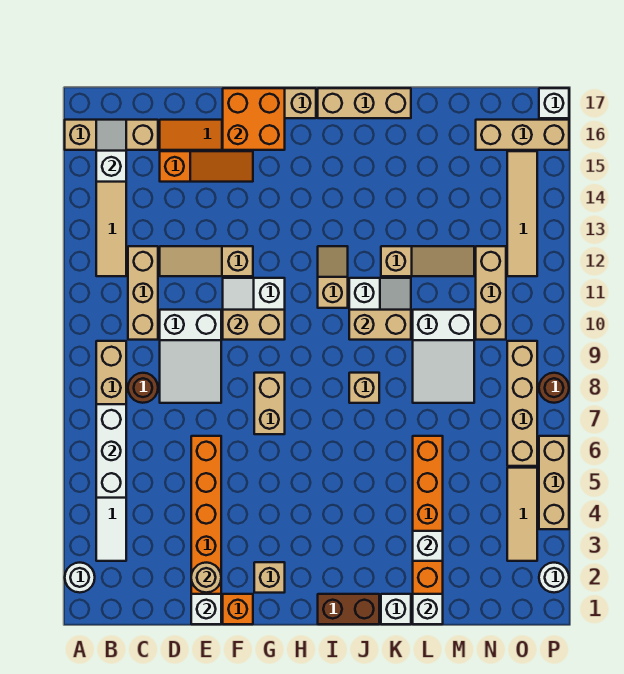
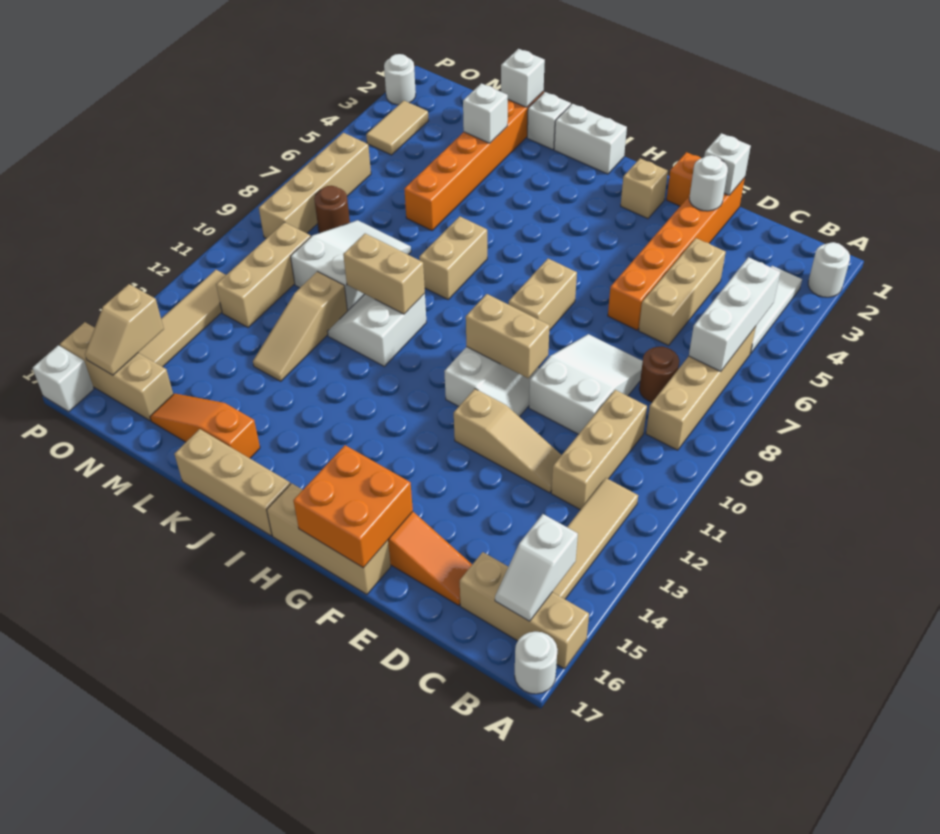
none -> white 1x1 round brick [515,631,558,694]
orange 1x3 slope [160,151,253,182] -> orange 1x3 slope moved to [150,394,260,458]
tan 1x1 round brick [191,563,221,593] -> white 1x1 round brick [689,155,728,211]
brown 1x2 brick [318,594,379,624] -> white 1x2 brick [554,104,627,174]
tan 1x2 slope [318,246,348,308] -> tan 1x2 slope moved to [85,284,164,375]
tan 1x1 brick [349,373,379,403] -> tan 1x2 brick [419,216,487,299]
tan 1x3 slope [381,246,474,276] -> tan 1x3 slope turned to [253,272,347,381]
tan 1x3 tile [507,468,537,561] -> tan 1x2 tile [366,101,429,155]
tan 1x3 brick [539,436,569,529] -> tan 1x3 brick moved to [639,238,726,345]
brown 1x1 round brick [539,373,569,403] -> brown 1x1 round brick moved to [314,186,350,233]

